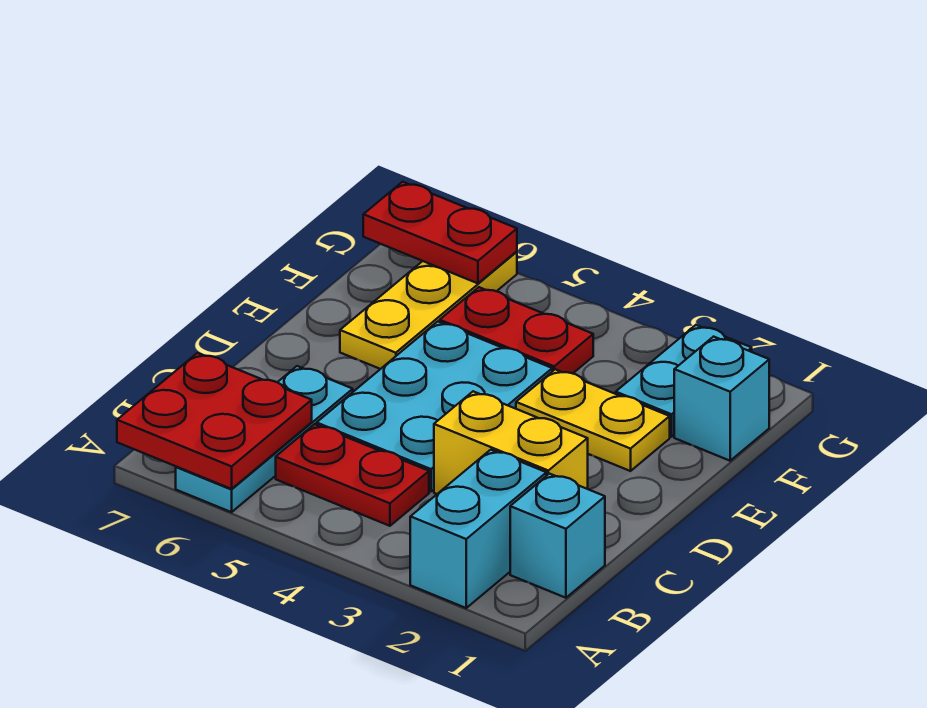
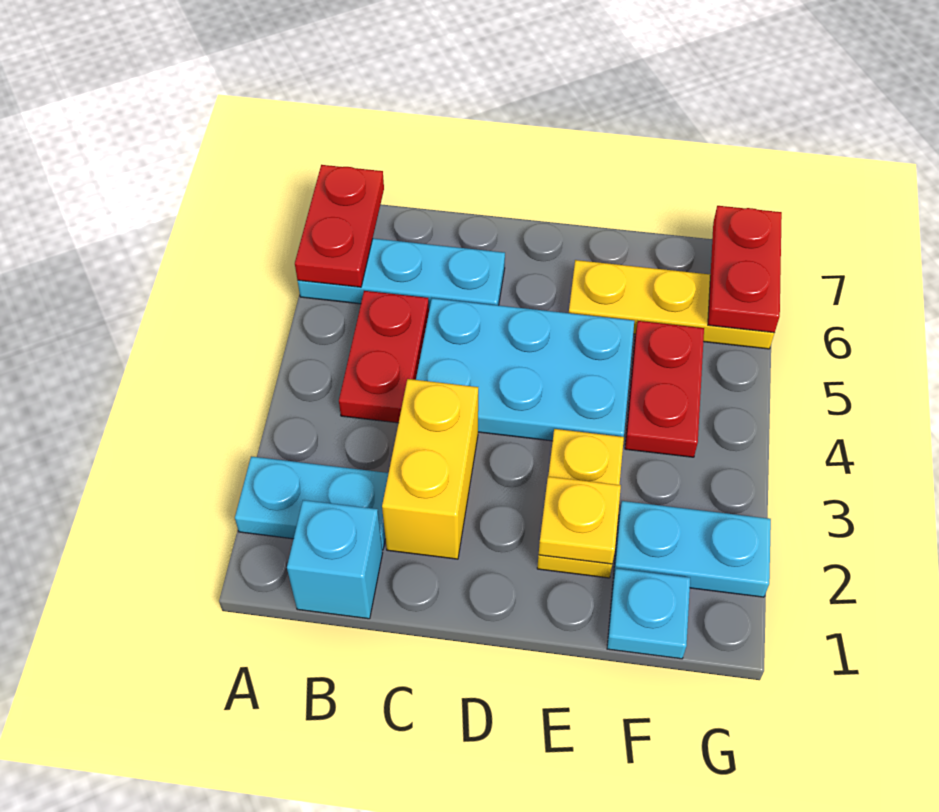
cyan 1x2 brick [410,450,546,608] -> cyan 1x2 plate [235,456,389,550]
red 2x2 plate [117,353,312,489] -> red 1x2 plate [295,165,384,287]
none -> yellow 1x1 plate [539,477,621,564]
cyan 1x1 brick [674,337,769,461] -> cyan 1x1 plate [607,568,690,659]

